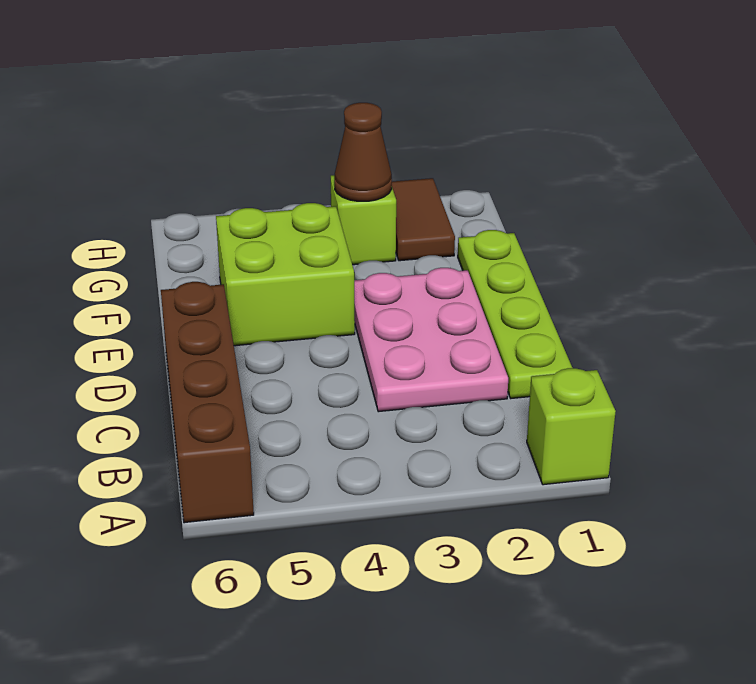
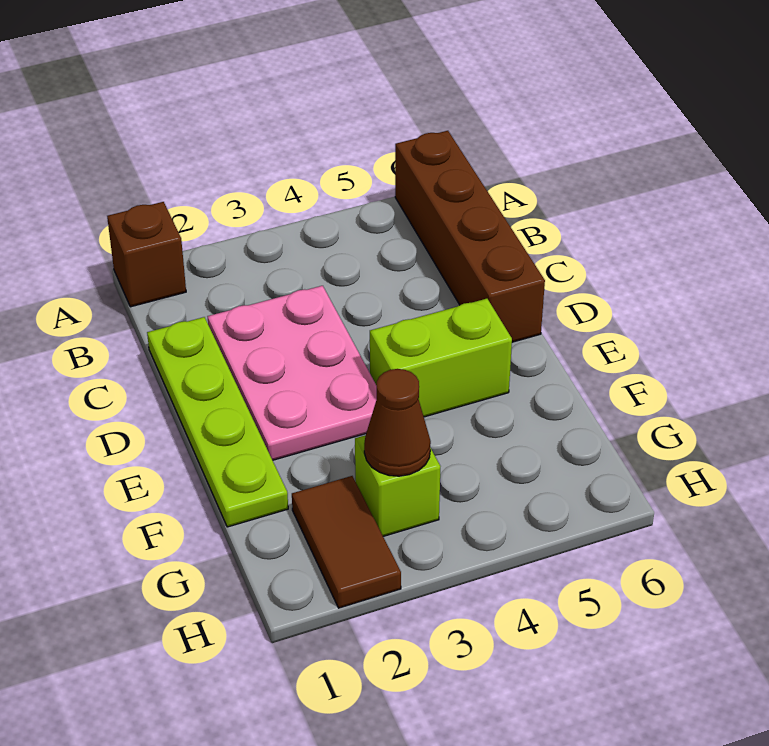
lime 1x1 brick [527,368,616,485] -> brown 1x1 brick [107,202,186,307]
lime 2x2 brick [216,203,355,346] -> lime 1x2 brick [370,299,512,417]

